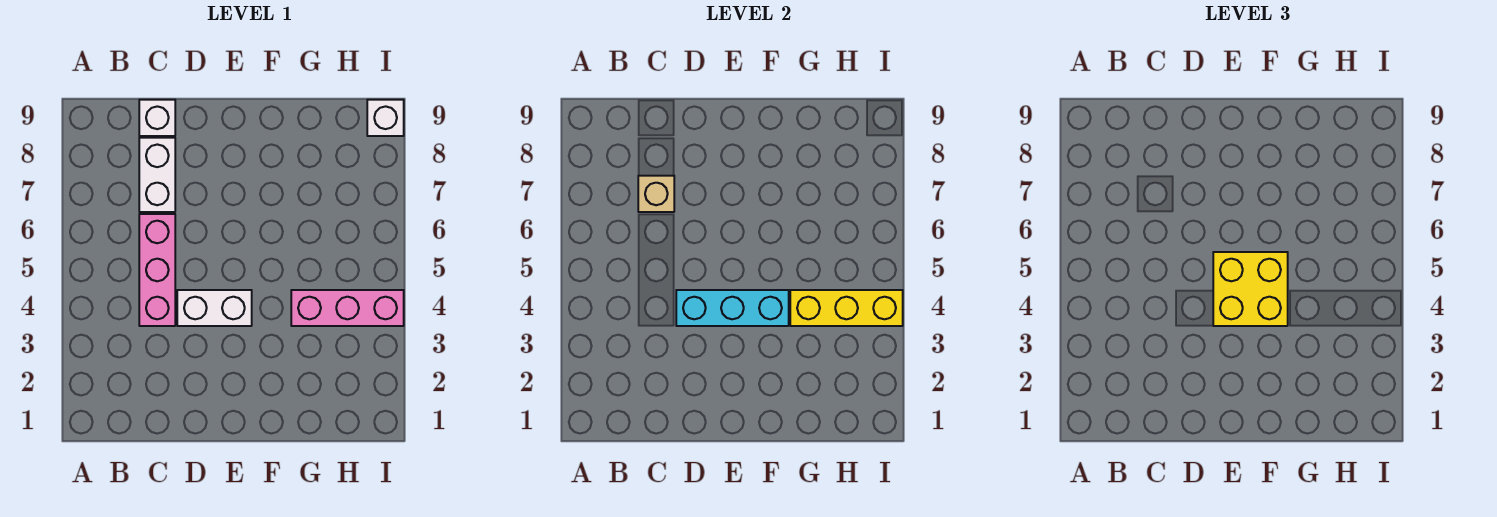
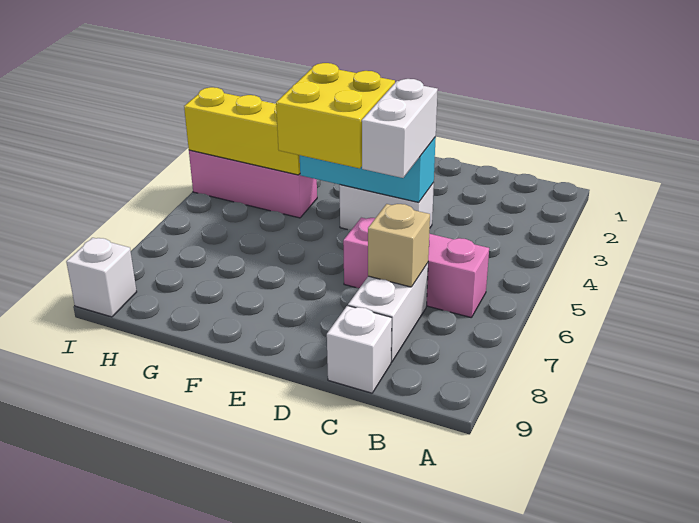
pink 1x3 brick [139,214,175,326] -> pink 1x3 brick turned to [343,218,489,318]
none -> white 1x2 brick [362,79,438,178]

